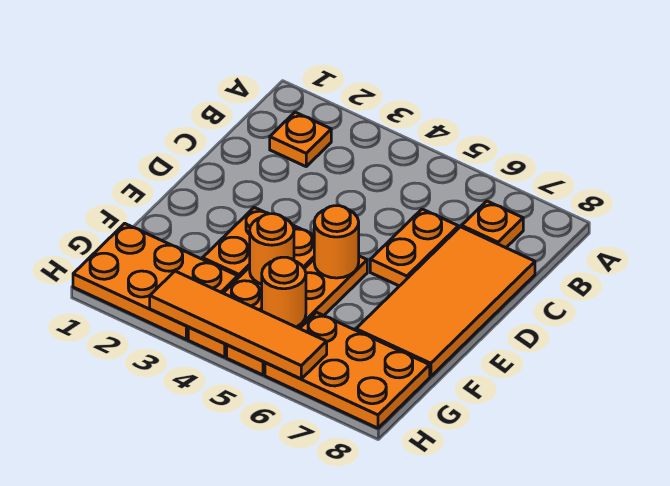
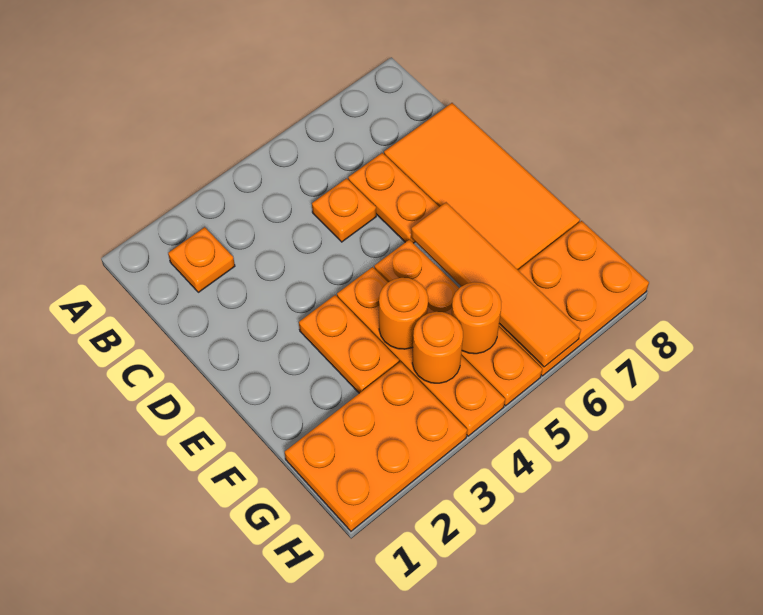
orange 1x1 plate [462,201,523,248] -> orange 1x1 plate moved to [312,178,376,242]
orange 1x1 round brick [314,206,359,278] -> orange 1x1 round brick moved to [412,312,463,383]
orange 1x4 tile [150,271,327,379] -> orange 1x4 tile turned to [411,202,581,367]

